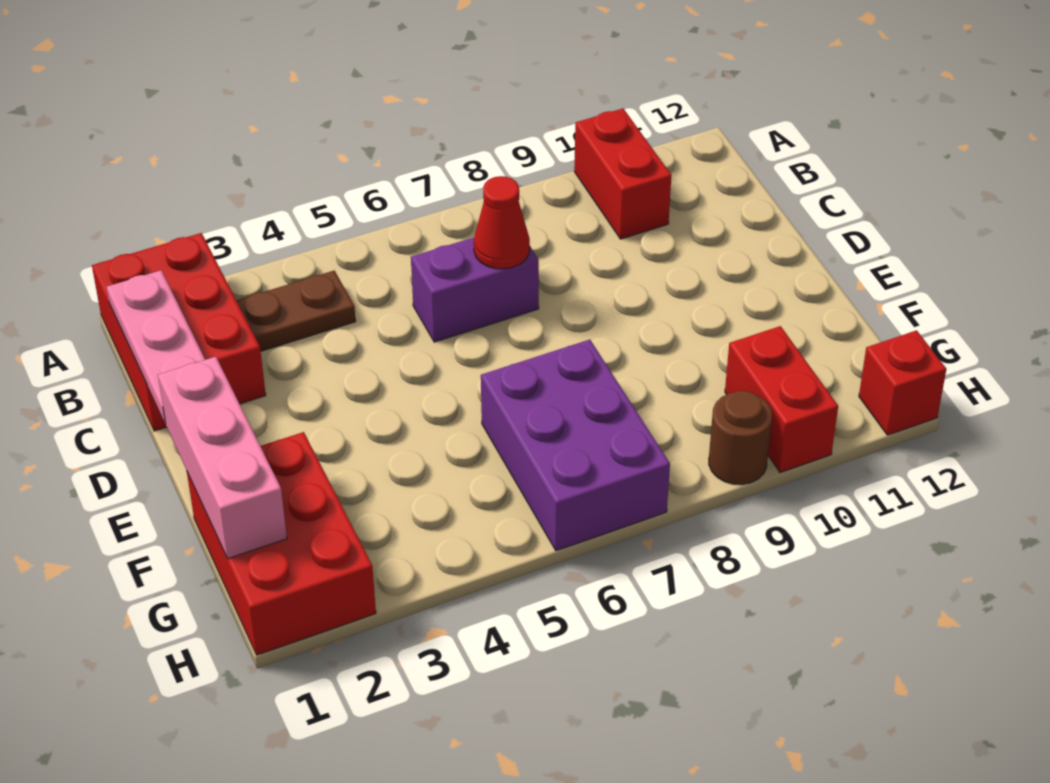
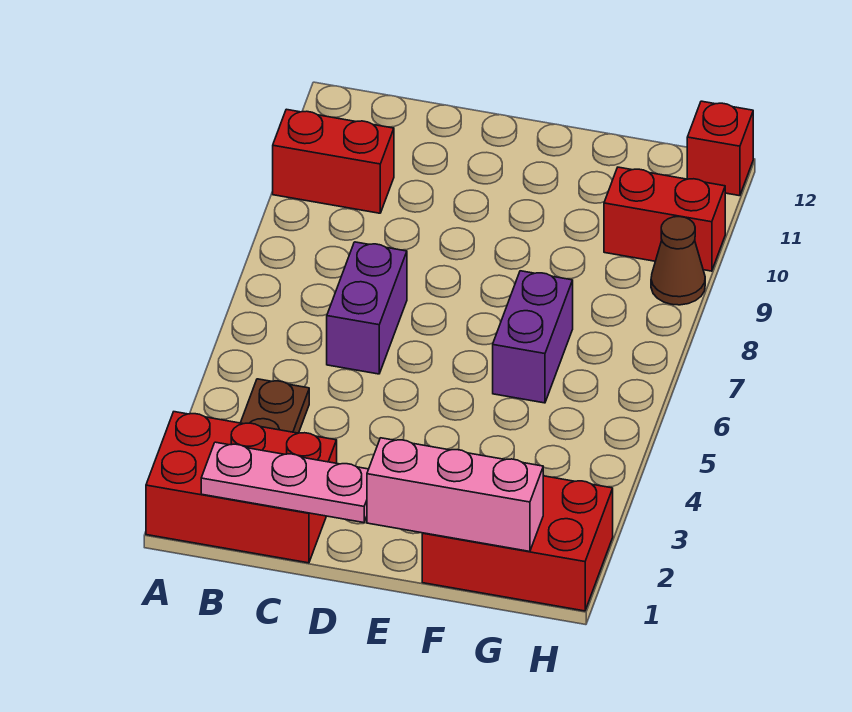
red 1x1 cone [474,176,530,269] -> none
purple 2x3 brick [481,340,670,551] -> purple 1x2 brick [493,271,573,403]
brown 1x1 round brick [709,391,772,485] -> brown 1x1 cone [651,217,705,305]

